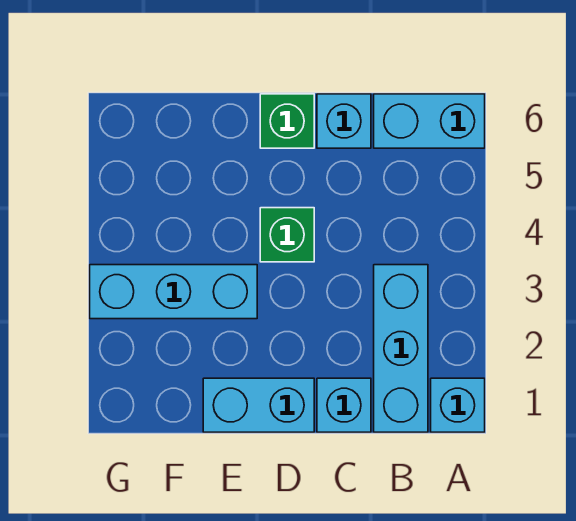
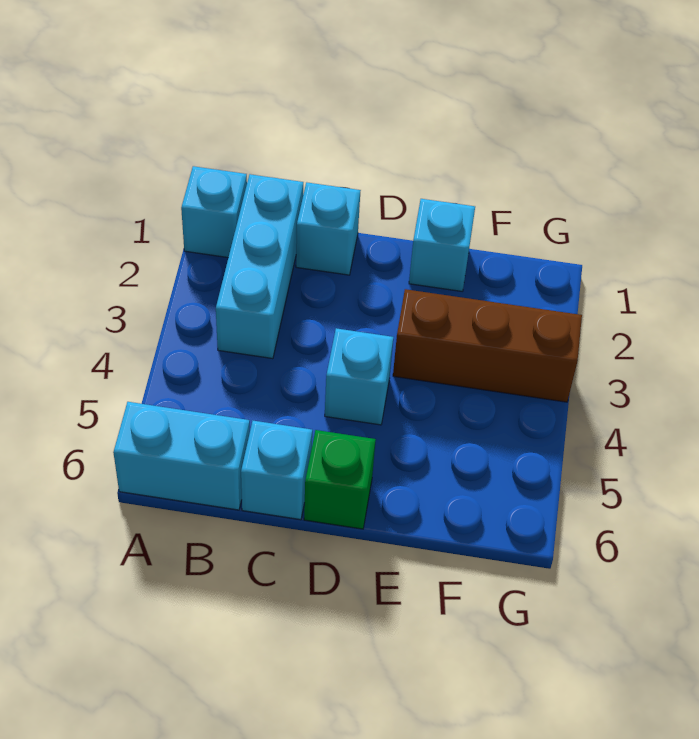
cyan 1x2 brick [203,378,314,432] -> cyan 1x1 brick [409,199,475,291]
green 1x1 brick [260,208,314,262] -> cyan 1x1 brick [325,328,393,425]
cyan 1x3 brick [90,265,257,319] -> brown 1x3 brick [393,289,582,402]

